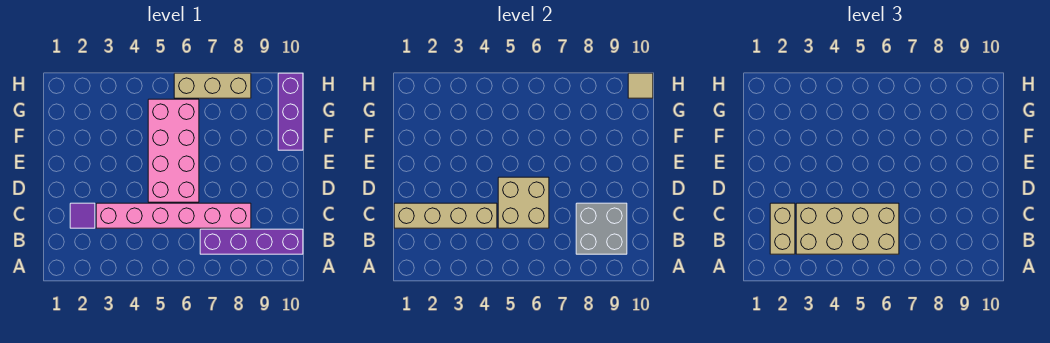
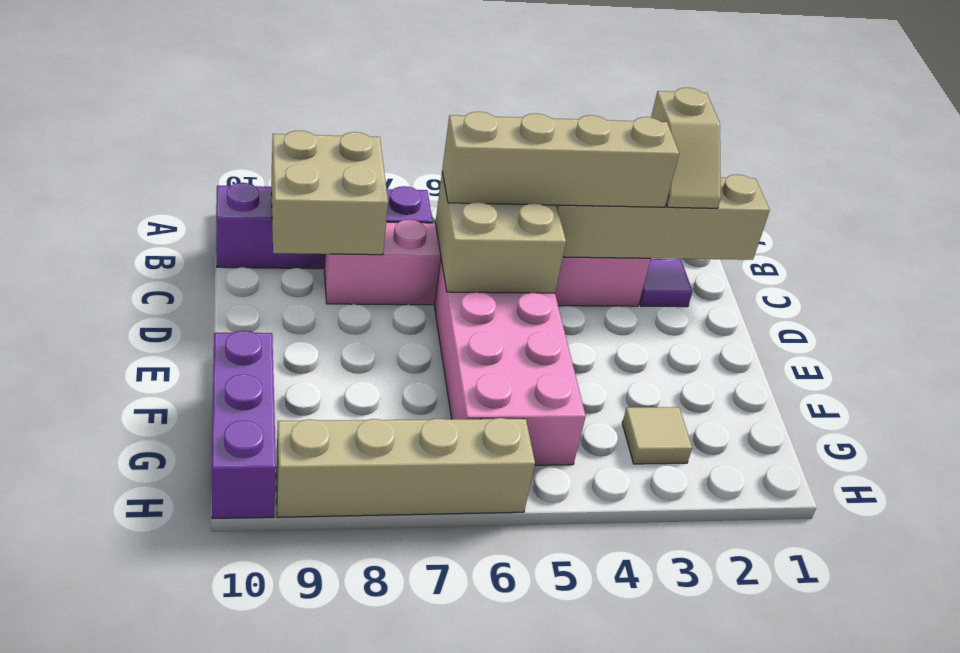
tan 1x2 brick [770,203,795,254] -> tan 1x2 slope [651,88,721,208]
tan 2x4 brick [796,203,899,254] -> tan 1x4 brick [442,112,679,207]
grey 2x2 brick [576,203,627,254] -> tan 2x2 brick [271,131,388,255]
tan 1x3 brick [174,73,251,98] -> tan 1x4 brick [276,418,535,517]
tan 1x1 tile [628,73,653,98] -> tan 1x1 tile moved to [622,407,692,464]

